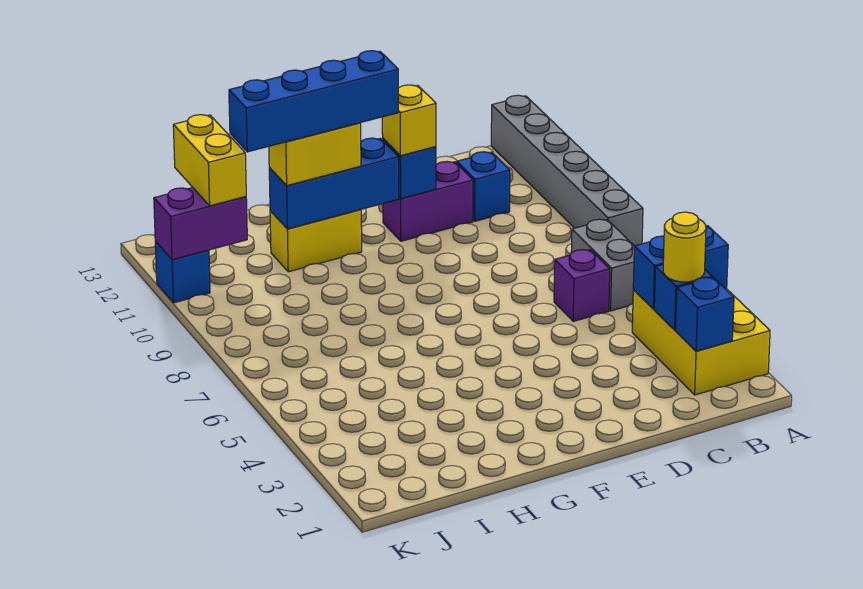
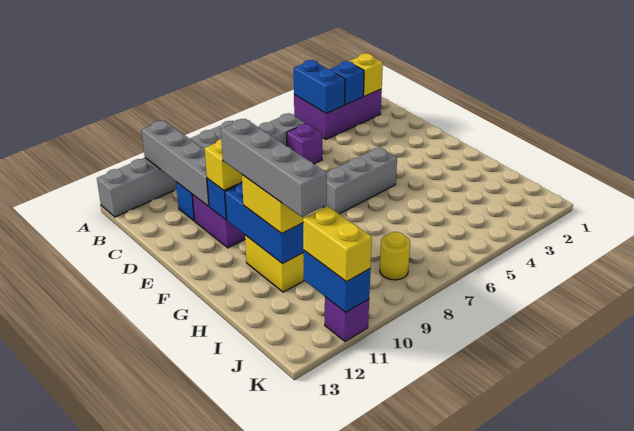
yellow 2x3 brick [632,289,770,395] -> purple 2x3 brick [294,89,382,140]
none -> grey 1x4 brick [142,120,209,206]
blue 1x1 brick [676,277,734,351] -> yellow 1x1 brick [350,53,383,96]
yellow 1x1 round brick [663,212,706,282] -> yellow 1x1 round brick moved to [380,232,410,280]
none -> grey 1x3 brick [323,147,397,214]
blue 1x4 brick [229,51,398,152] -> grey 1x4 brick [221,119,327,217]
purple 1x2 brick [154,188,247,260] -> blue 1x2 brick [303,250,370,312]
yellow 1x2 brick [173,115,246,206] -> yellow 1x2 brick turned to [303,206,372,282]
blue 1x1 brick [155,241,210,303] -> purple 1x1 brick [325,297,369,342]

